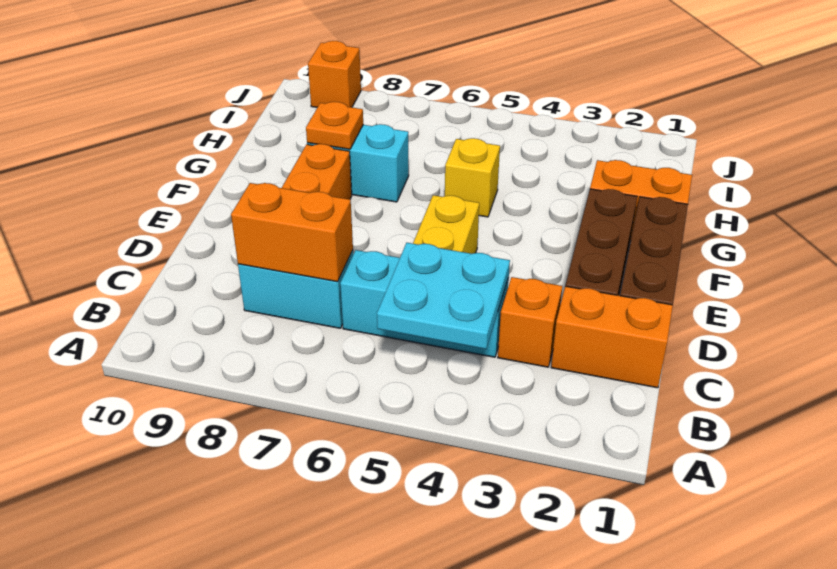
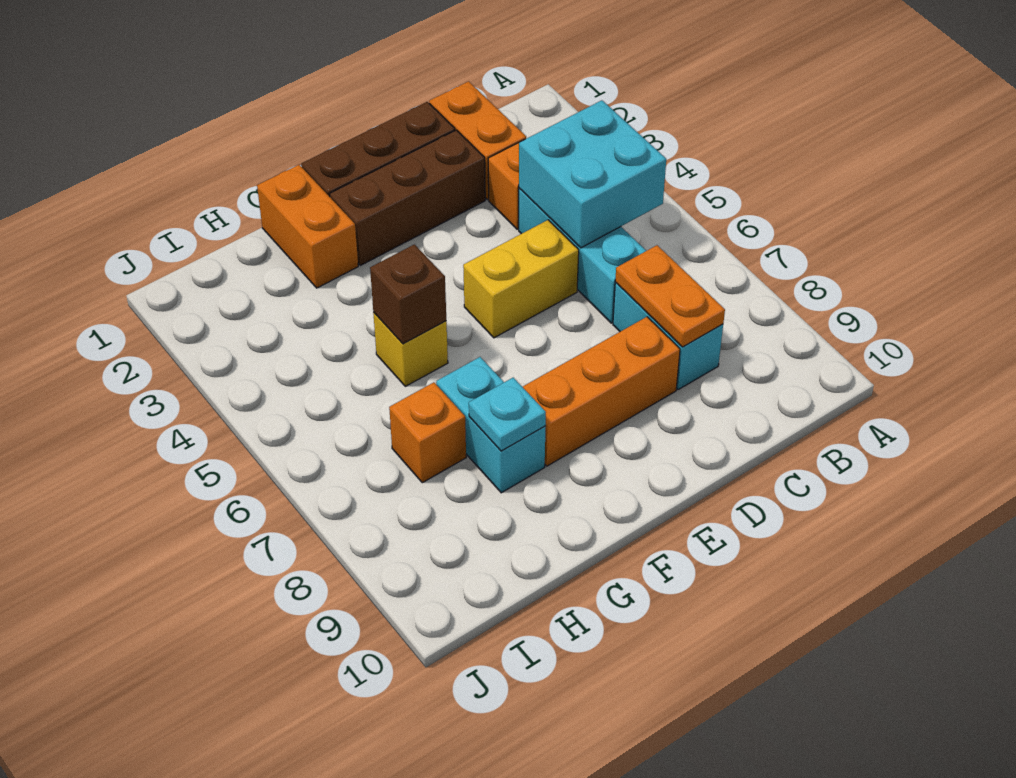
cyan 2x2 plate [377,243,510,349] -> cyan 2x2 brick [519,100,666,248]
orange 1x2 brick [231,183,353,282] -> orange 1x2 plate [615,245,725,347]
none -> brown 1x1 brick [370,244,446,344]
orange 1x1 plate [306,102,363,149] -> cyan 1x1 plate [469,378,546,451]
orange 1x1 brick [308,41,361,107] -> orange 1x1 brick moved to [389,382,466,483]

